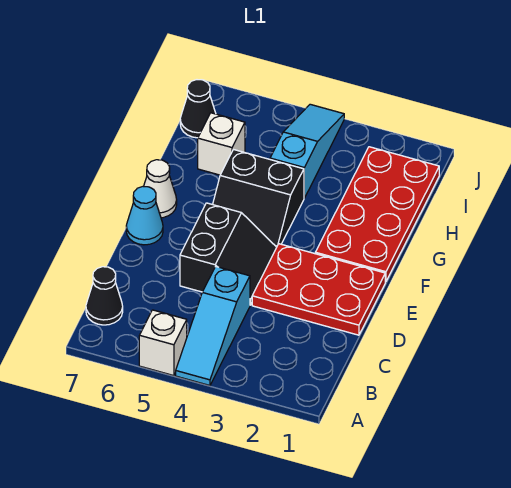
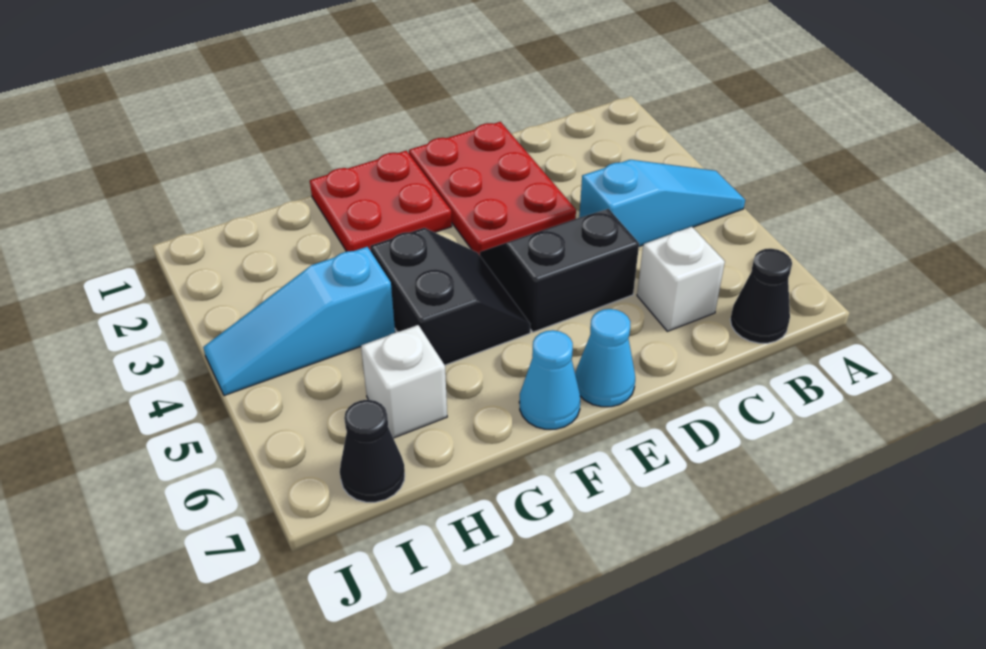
white 1x1 brick [139,310,187,376] -> white 1x1 brick moved to [637,227,725,331]
red 2x4 plate [315,147,439,282] -> red 2x2 plate [310,151,452,252]
white 1x1 cone [144,160,177,218] -> cyan 1x1 cone [519,330,580,429]

